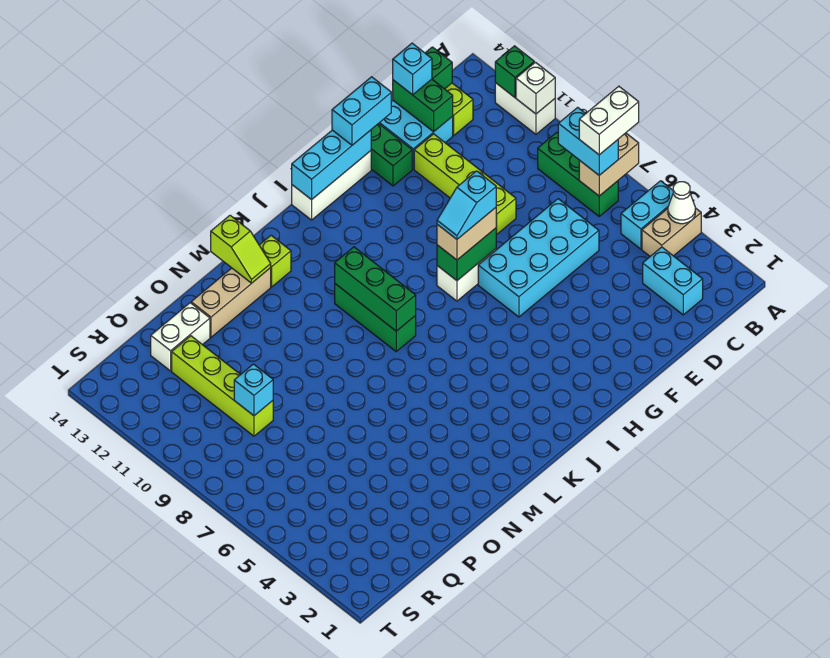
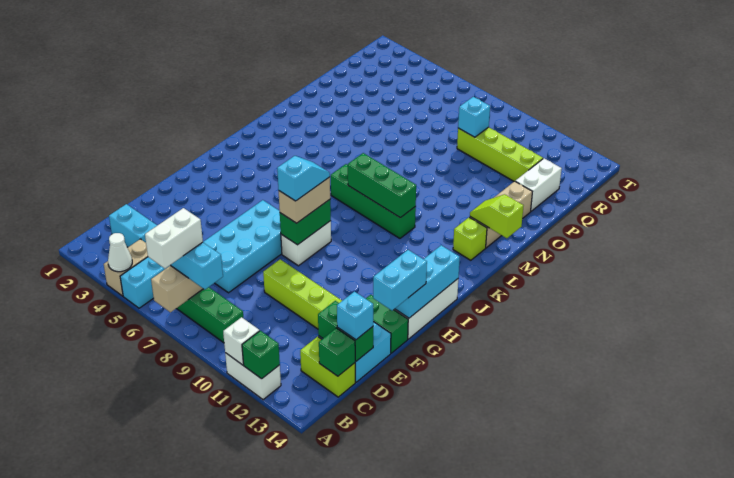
green 1x3 brick [335,284,416,351] -> green 1x4 brick [331,164,416,238]

